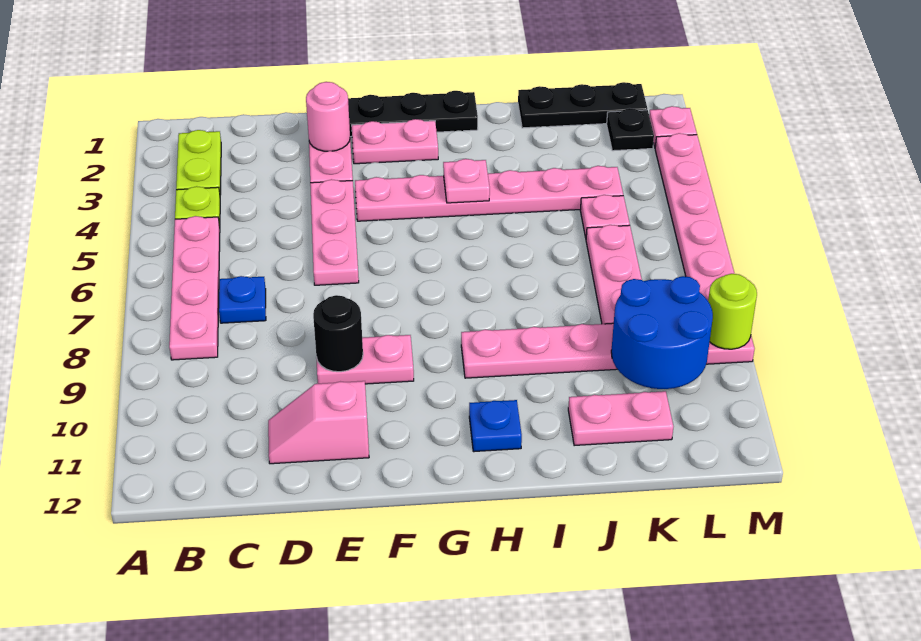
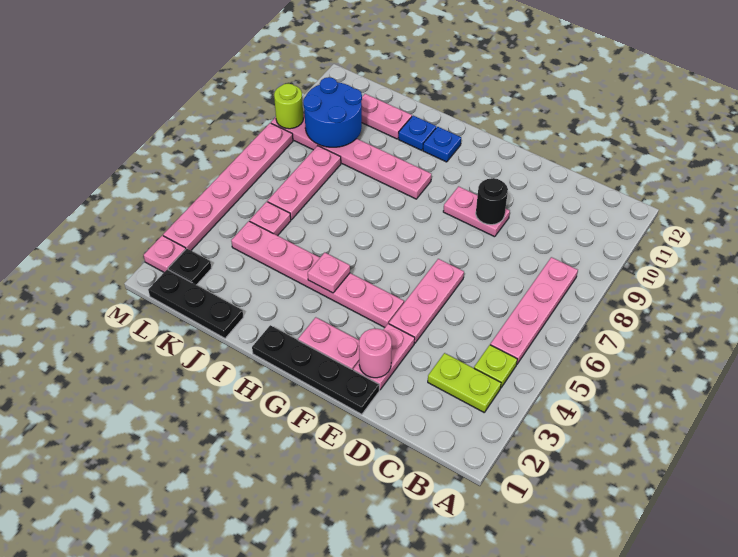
lime 1x2 plate [176,130,221,195] -> lime 1x2 plate turned to [428,353,501,412]
blue 1x1 plate [219,276,266,323] -> blue 1x1 plate moved to [398,116,436,150]
pink 1x2 slope [268,381,369,464] -> none

